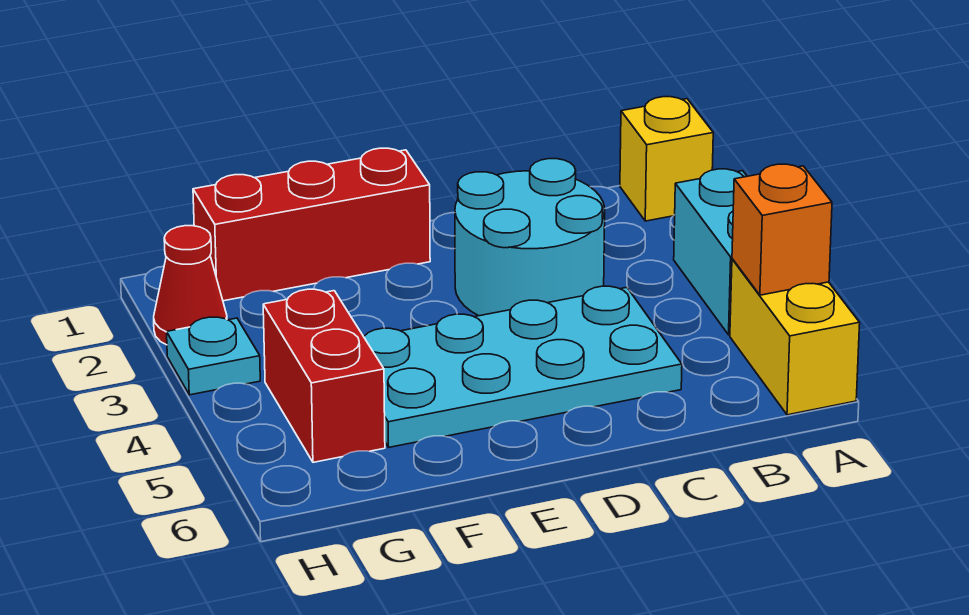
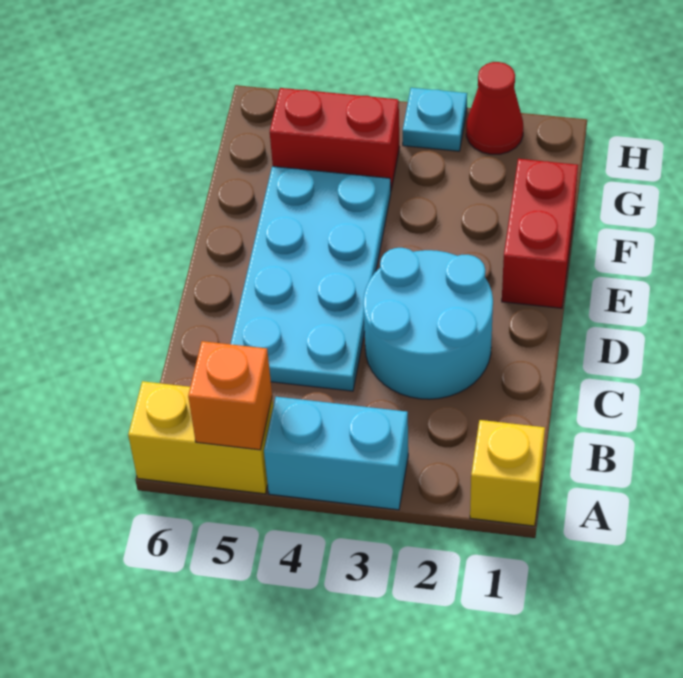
red 1x3 brick [193,148,430,301] -> red 1x2 brick [502,159,578,308]

